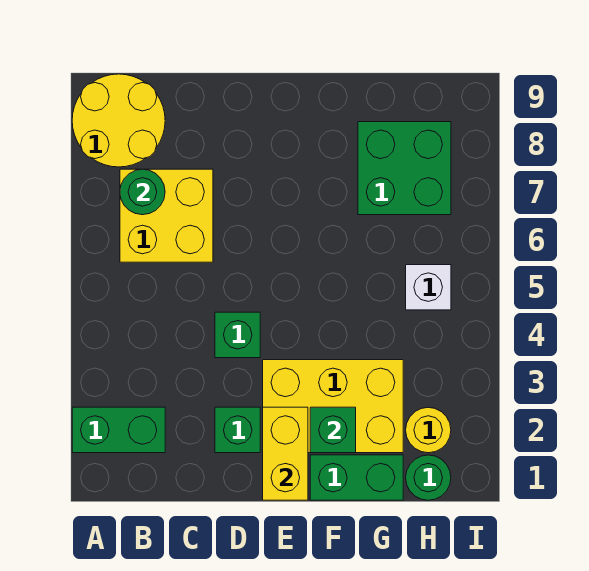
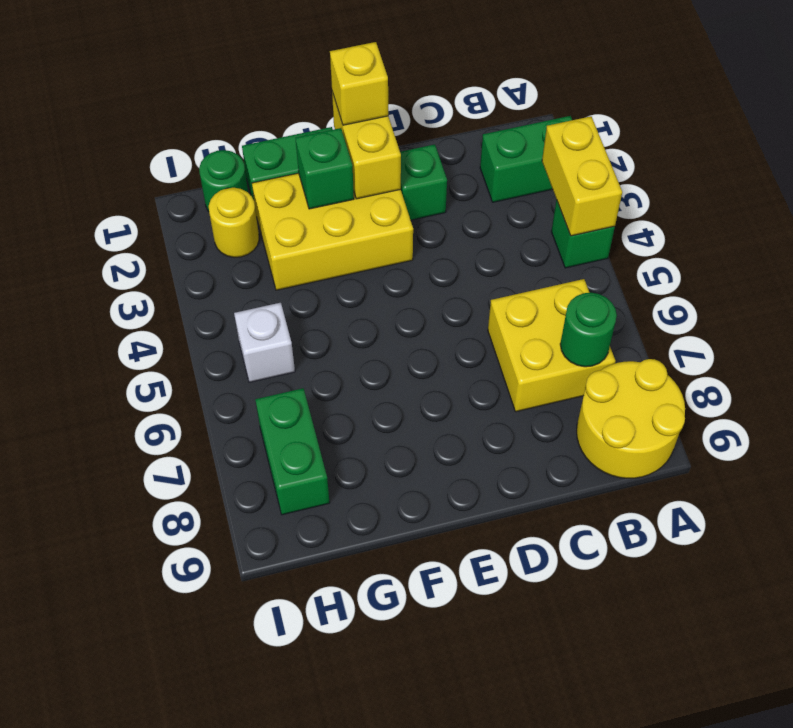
none -> yellow 1x2 brick [542,116,622,236]
green 1x1 brick [215,312,260,358] -> green 1x1 brick moved to [551,200,615,268]
none -> yellow 1x1 brick [330,42,388,125]
green 2x2 brick [358,122,451,215] -> green 1x2 brick [255,388,330,515]

